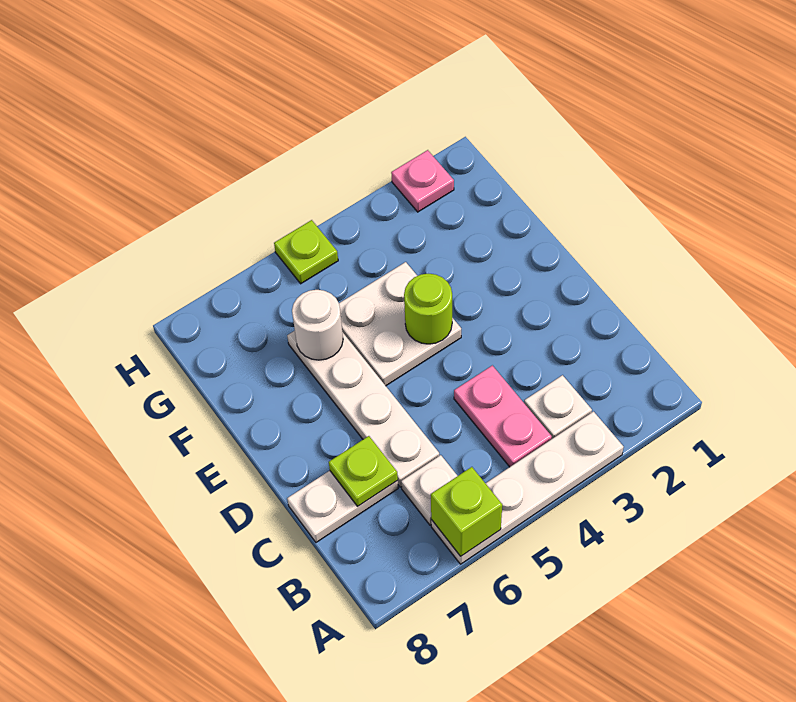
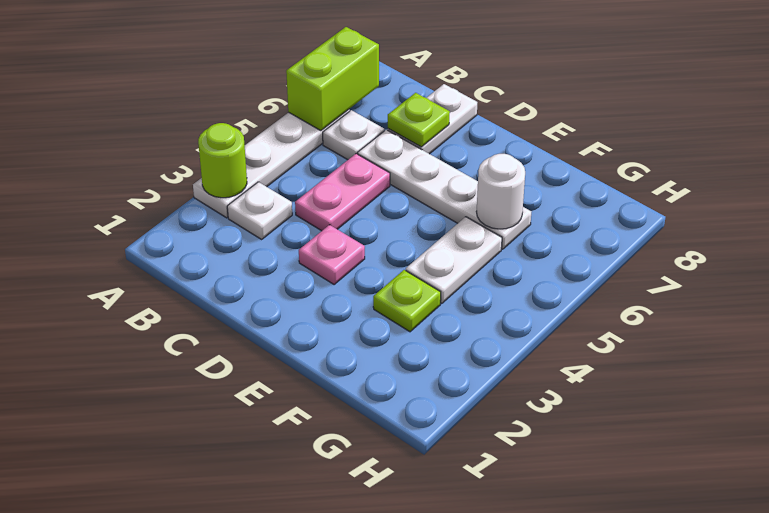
lime 1x1 brick [431,467,502,556] -> lime 1x2 brick [286,27,379,131]
pink 1x2 plate [454,365,552,467] -> pink 1x2 plate turned to [295,154,390,231]
white 2x2 plate [339,262,461,386] -> white 1x2 plate [406,217,502,304]
lime 1x1 round brick [404,274,452,344] -> lime 1x1 round brick moved to [198,123,247,198]
pink 1x1 plate [391,150,454,212] -> pink 1x1 plate moved to [299,225,365,285]
lime 1x1 plate [274,220,338,284] -> lime 1x1 plate moved to [373,270,441,332]

